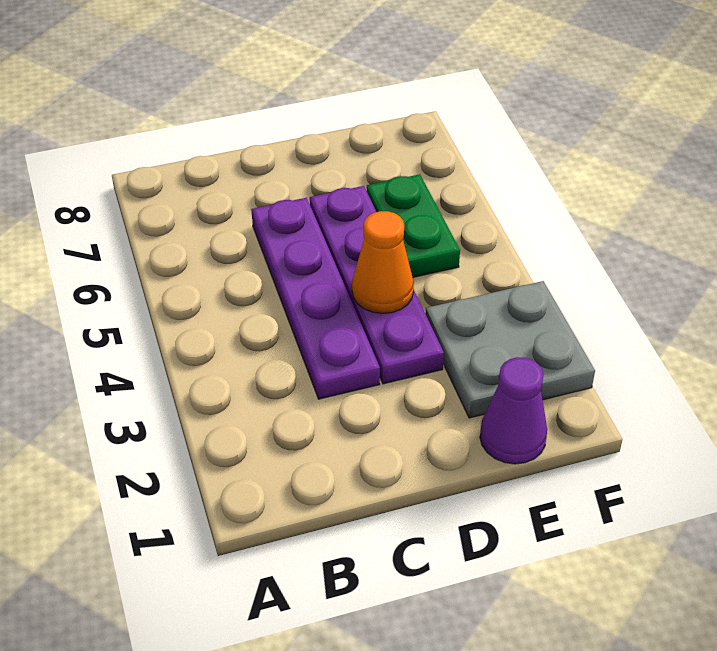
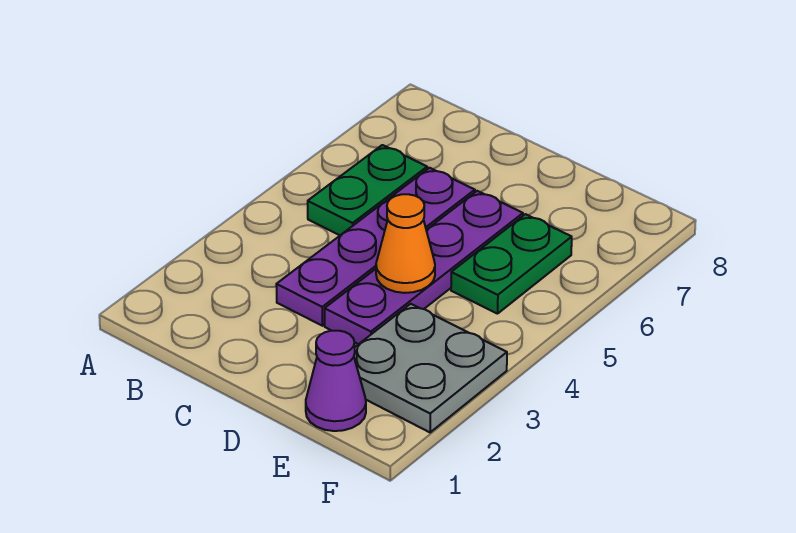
none -> green 1x2 plate [308,145,427,235]

